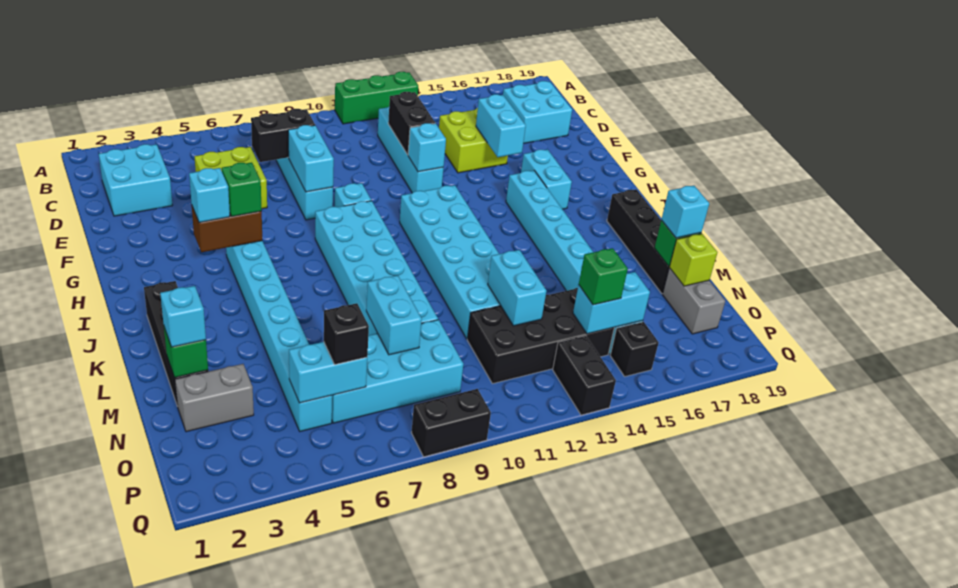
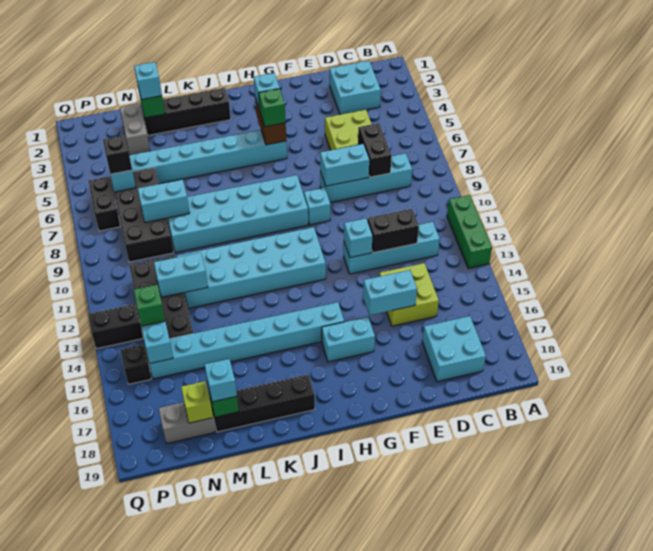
cyan 2x4 brick [332,320,463,423] -> black 2x4 brick [114,168,174,262]
black 1x2 brick [411,389,491,457] -> black 1x2 brick moved to [89,176,121,231]

